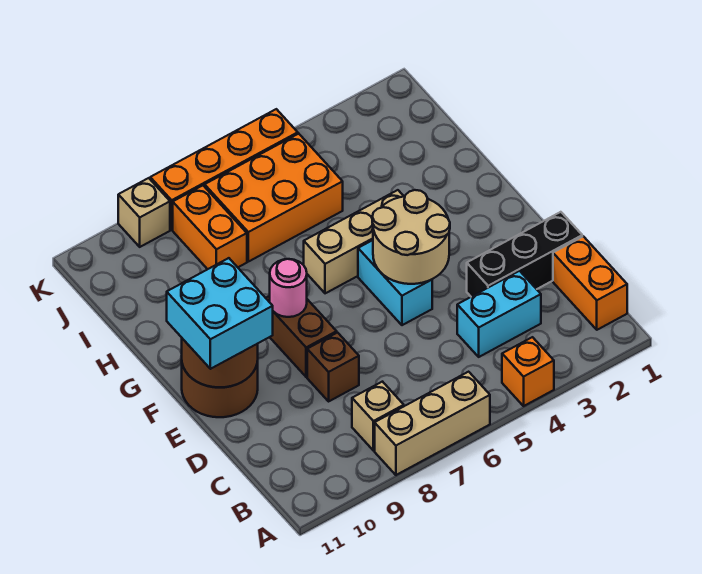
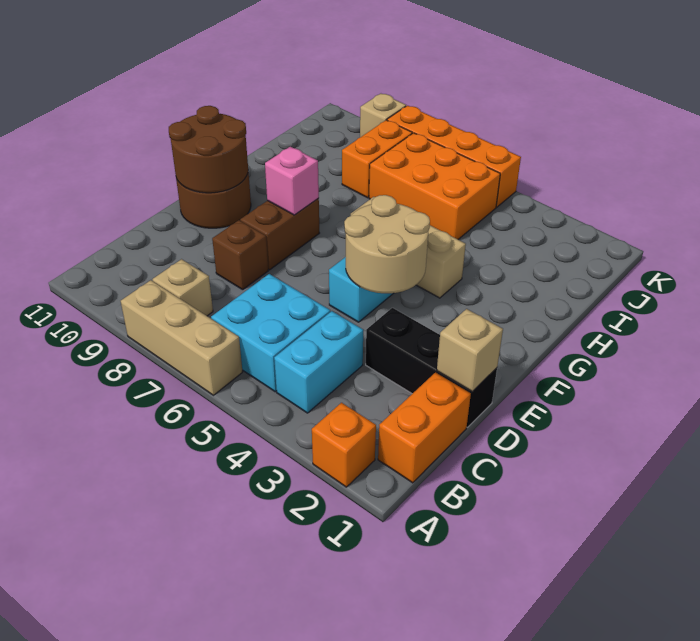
orange 1x1 brick [502,337,554,406] -> orange 1x1 brick moved to [312,403,376,487]
cyan 1x2 brick [457,271,541,357] -> cyan 1x2 brick turned to [274,311,363,413]
none -> tan 1x1 brick [437,309,503,392]
cyan 2x2 brick [167,258,273,369] -> cyan 2x2 brick moved to [211,274,330,392]
pink 1x1 round brick [270,259,307,317] -> pink 1x1 brick [265,147,319,215]

